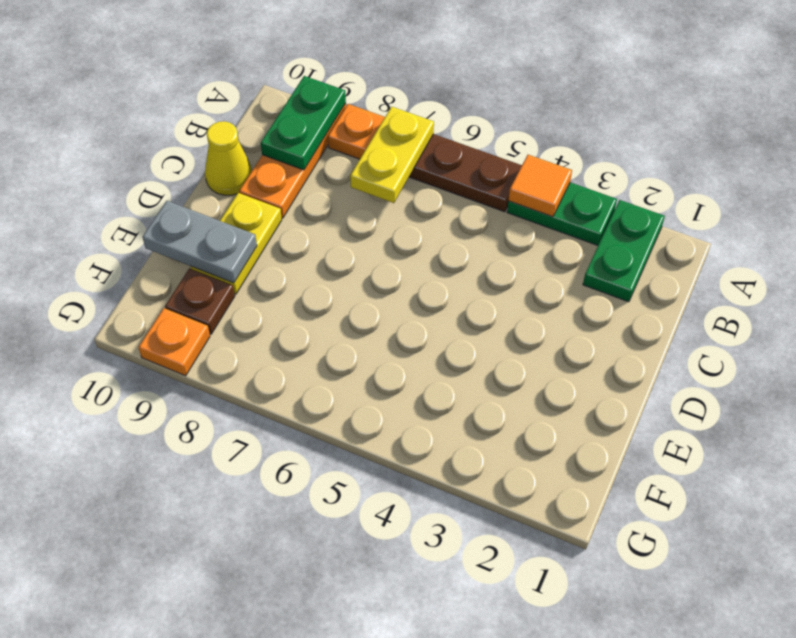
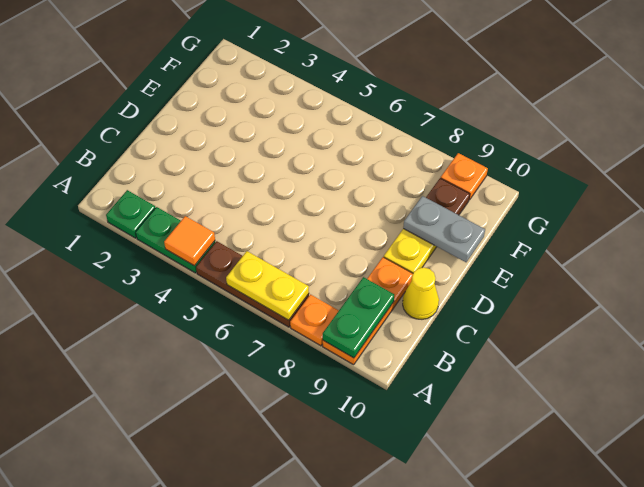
green 1x2 plate [583,200,665,302] -> green 1x1 plate [106,190,155,238]
yellow 1x2 plate [350,107,434,203] -> yellow 1x2 plate turned to [226,251,309,320]

